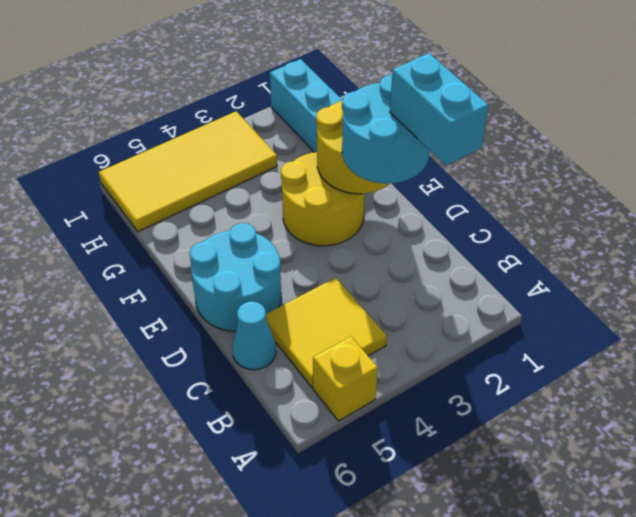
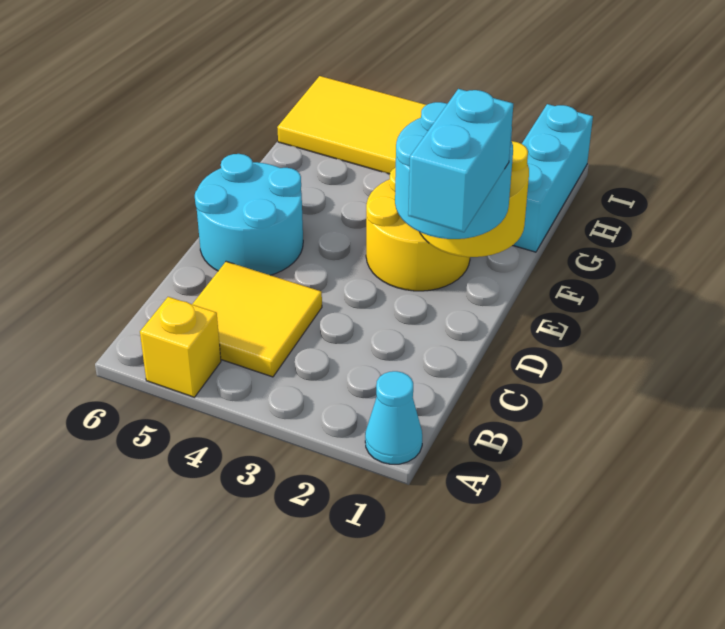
cyan 1x1 cone [232,302,276,370] -> cyan 1x1 cone moved to [365,371,422,464]

